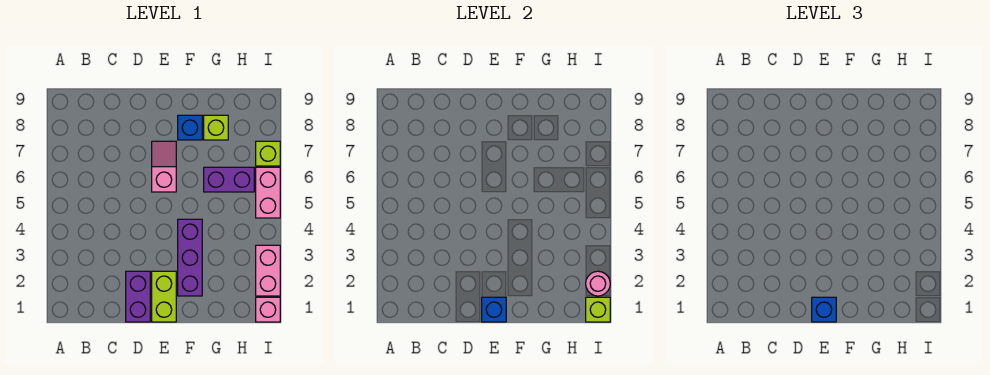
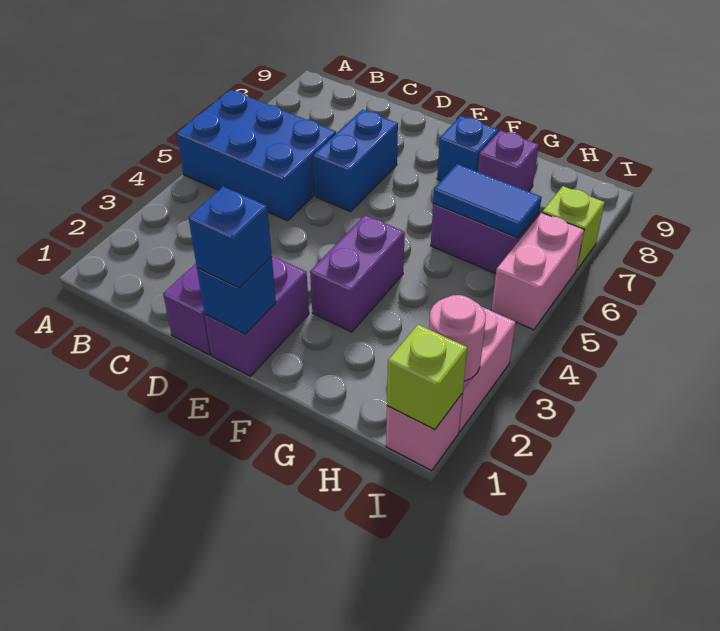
none -> blue 2x3 brick [177,90,336,221]
none -> blue 1x2 brick [313,110,398,212]
lime 1x2 brick [152,271,176,322] -> purple 1x2 brick [205,256,309,376]
pink 1x2 slope [152,141,176,192] -> none
purple 1x3 brick [178,219,202,296] -> purple 1x2 brick [310,215,405,332]
none -> blue 1x2 tile [433,164,542,238]
lime 1x1 brick [204,115,228,140] -> purple 1x1 brick [478,130,539,192]

